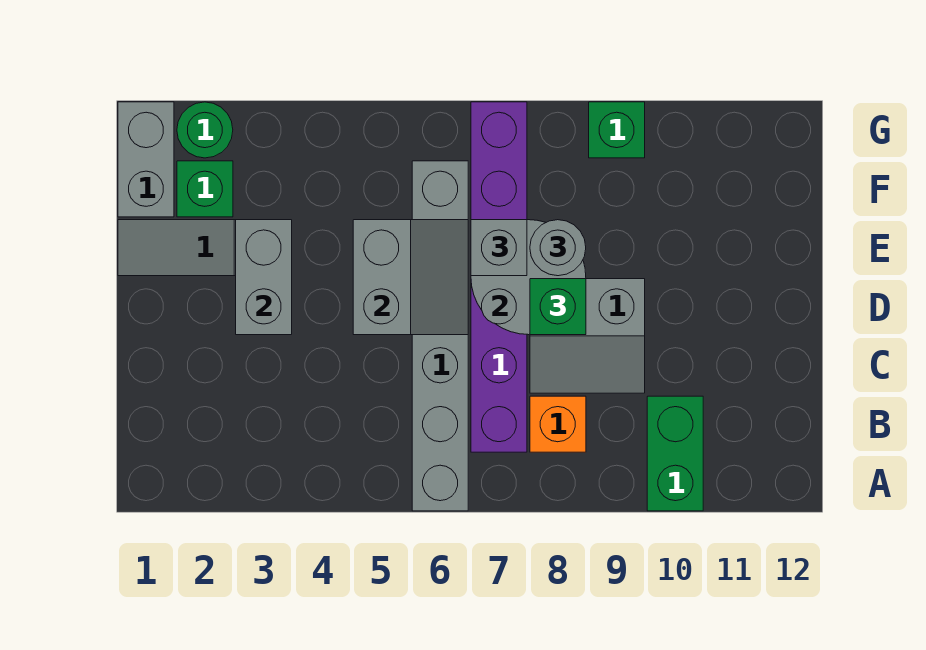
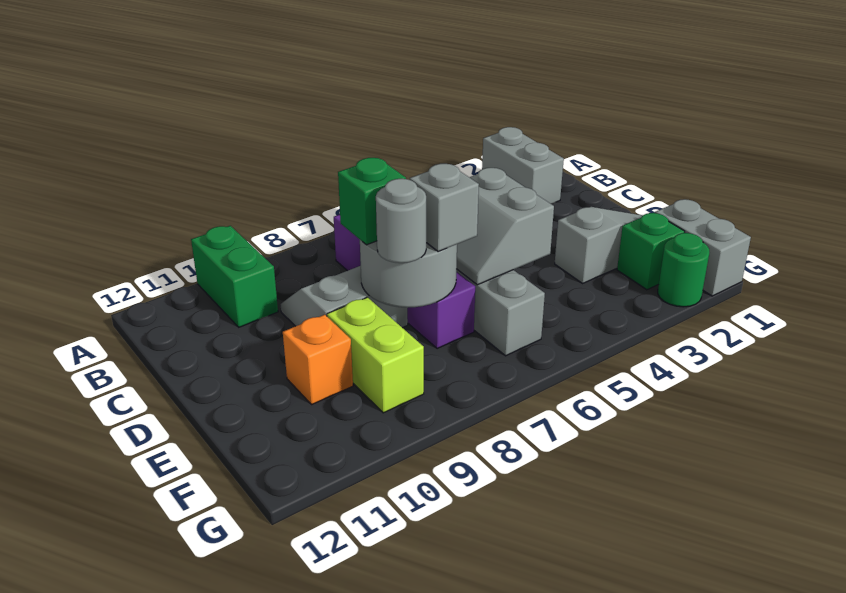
purple 1x6 brick [471,102,527,452] -> purple 1x4 brick [334,215,475,349]
orange 1x1 brick [530,396,586,452] -> orange 1x1 brick moved to [283,315,353,405]
grey 1x2 brick [236,220,292,335] -> grey 1x2 brick moved to [482,127,564,204]
none -> lime 1x2 brick [327,297,424,413]
green 1x1 brick [589,102,645,158] -> none

